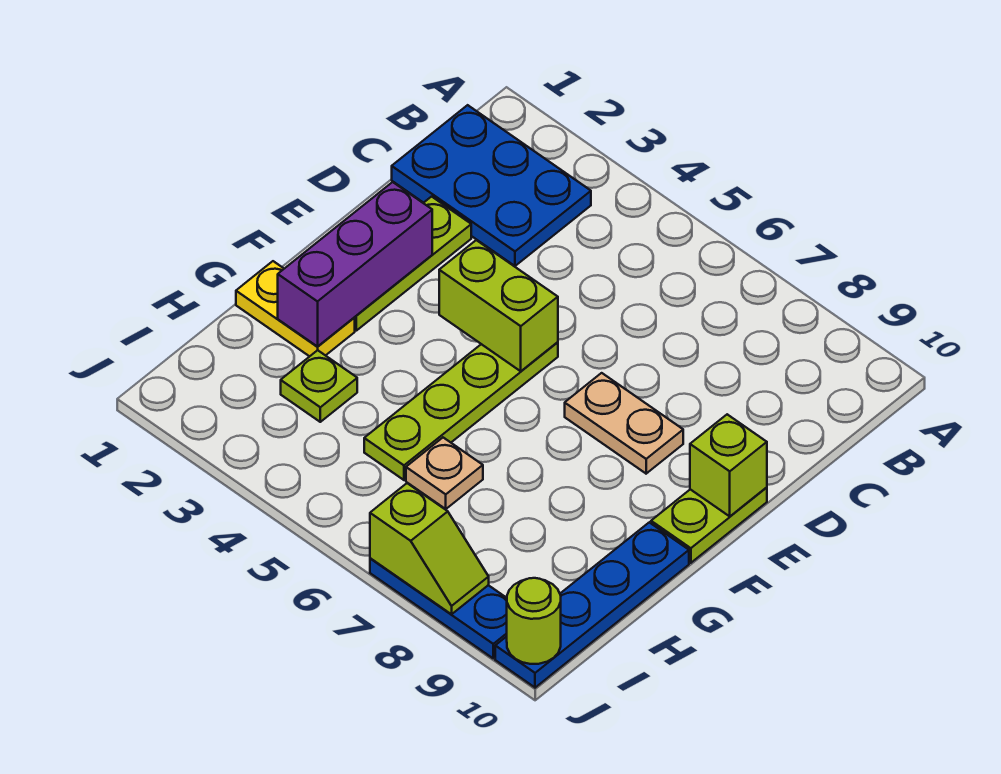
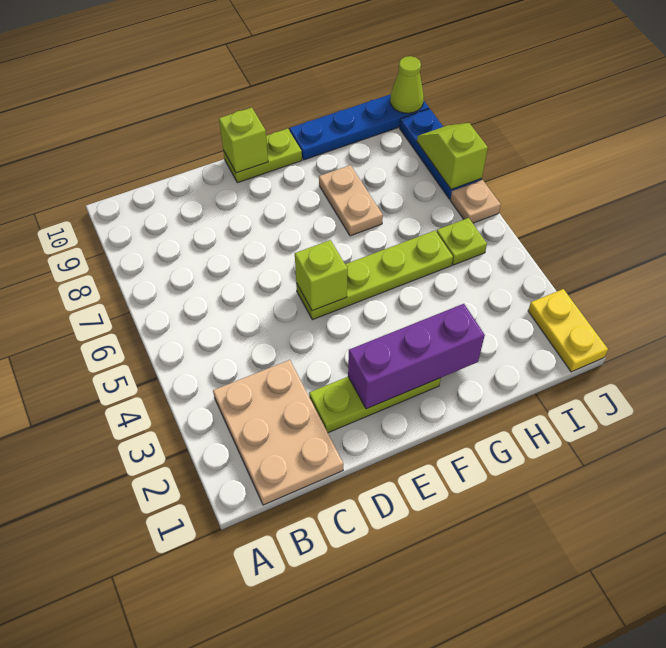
blue 2x3 plate [392,105,591,266] -> tan 2x3 plate [213,360,343,505]
lime 1x2 brick [439,240,558,371] -> lime 1x1 brick [295,240,348,311]
tan 1x2 plate [565,373,683,474] -> tan 1x2 plate moved to [319,165,383,236]
yellow 1x2 plate [236,261,355,356] -> yellow 1x2 plate moved to [528,289,608,372]
lime 1x1 plate [281,350,357,422] -> lime 1x1 plate moved to [437,218,487,265]
tan 1x1 plate [406,438,483,509] -> tan 1x1 plate moved to [450,180,501,223]
lime 1x1 round brick [507,578,561,664] -> lime 1x1 cone [390,56,424,113]

